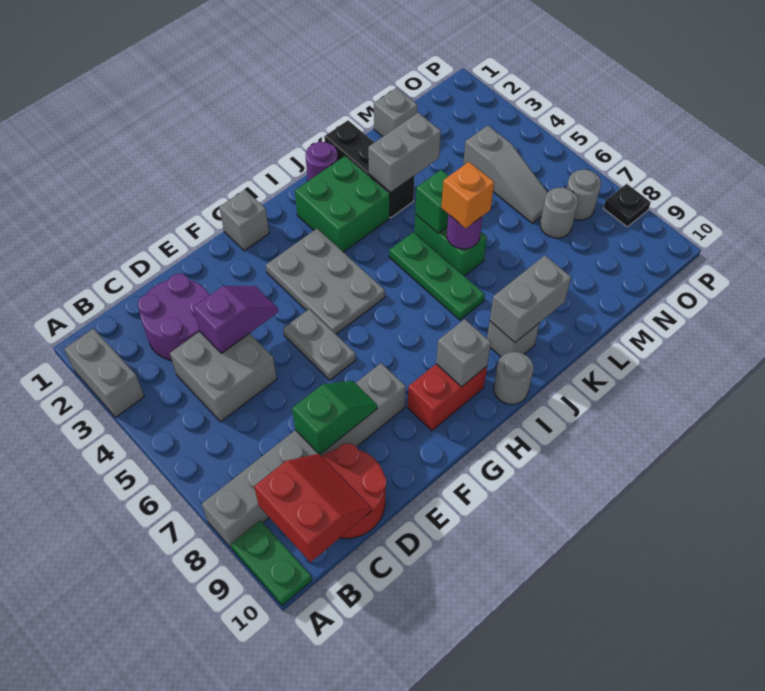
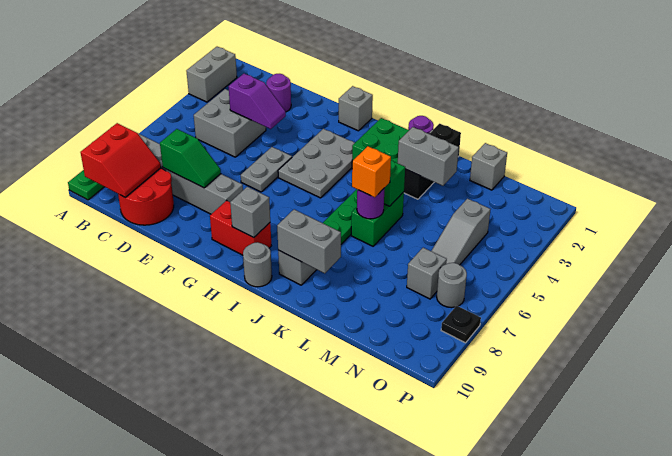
purple 2x2 round brick [138,274,209,361] -> purple 1x1 round brick [266,74,291,112]
grey 1x1 round brick [540,188,578,238] -> grey 1x1 brick [407,248,447,299]

